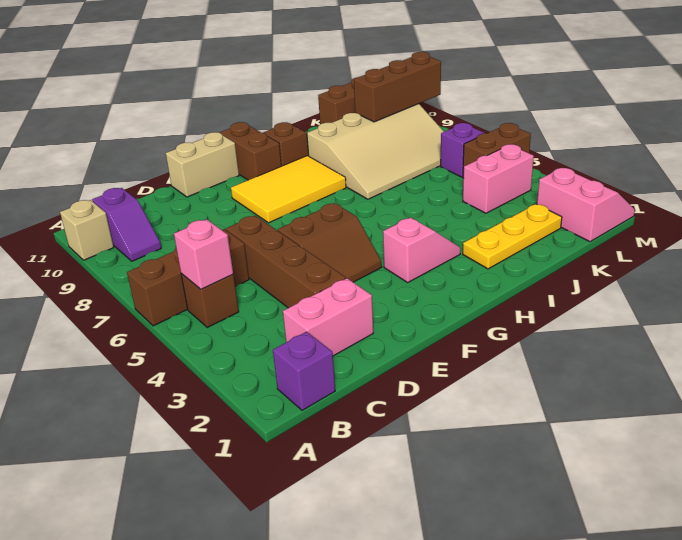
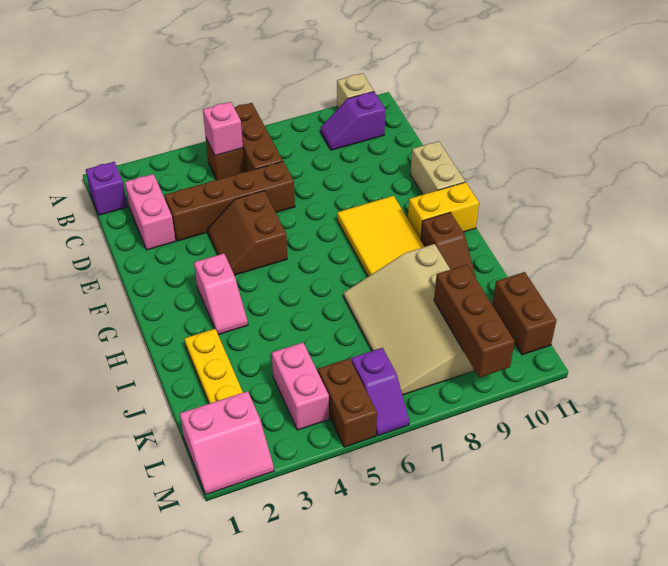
brown 1x2 brick [220,122,281,180] -> yellow 1x2 brick [408,182,479,240]

